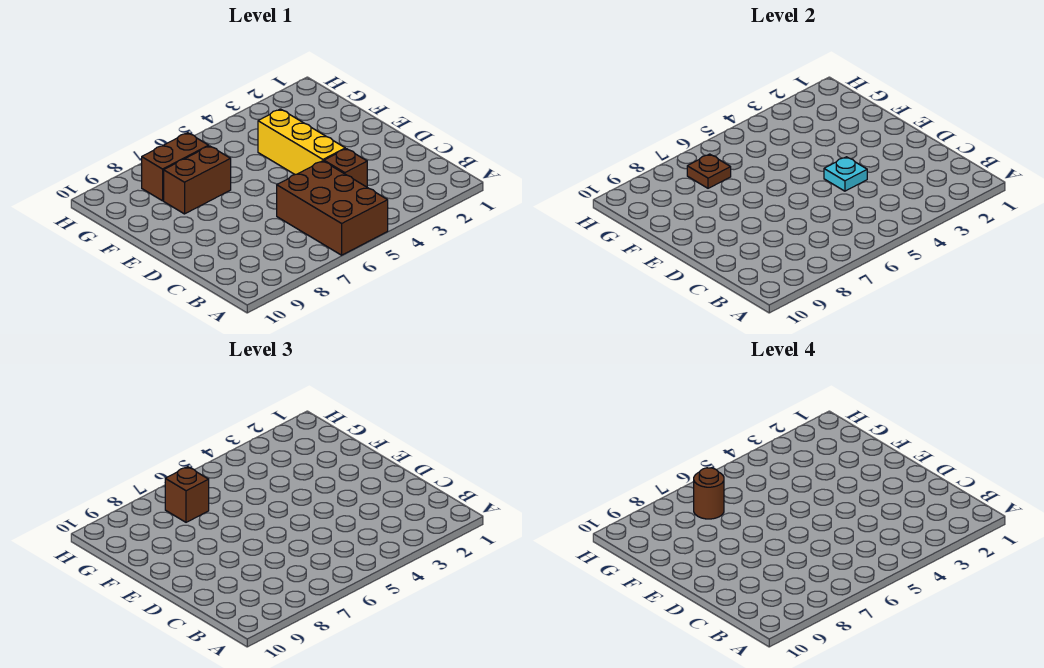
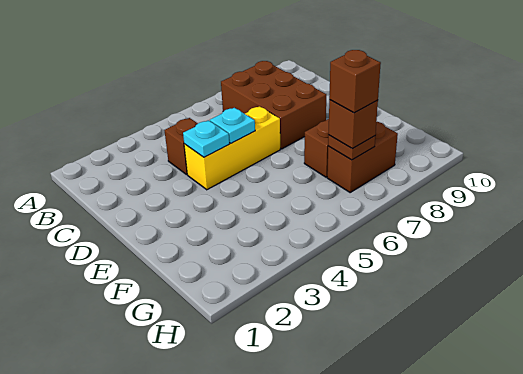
brown 2x3 brick [277,161,388,255] -> brown 2x3 brick moved to [221,61,326,149]
yellow 1x3 brick [258,109,345,174] -> yellow 1x3 brick turned to [184,106,280,190]
none -> cyan 1x1 plate [210,108,255,143]
brown 1x1 round brick [694,468,724,519] -> brown 1x1 brick [329,50,381,113]

